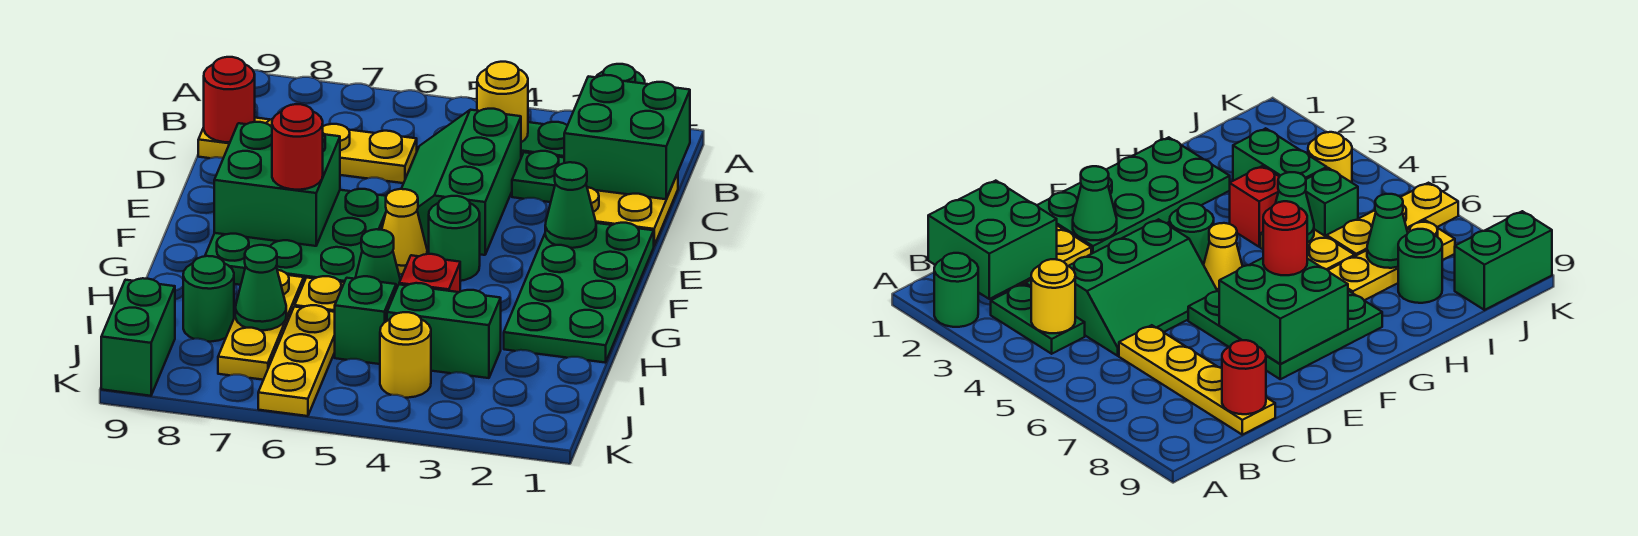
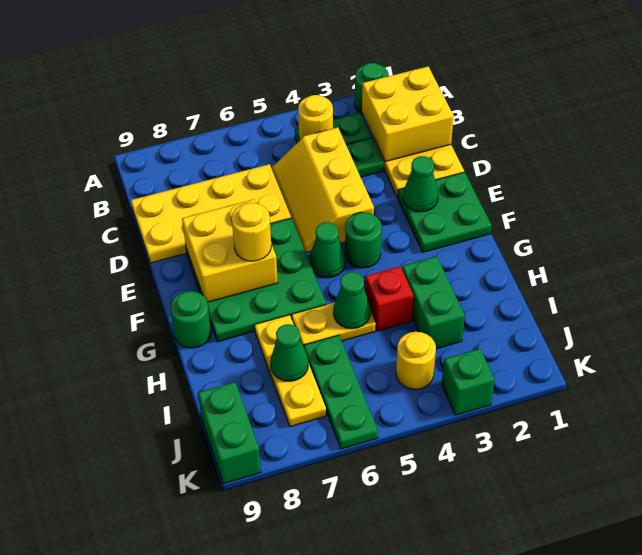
green 2x2 brick [564,75,690,199] -> yellow 2x2 brick [362,67,454,162]
green 2x3 slope [401,109,521,255] -> yellow 2x3 slope [272,128,374,252]
yellow 1x4 plate [198,118,417,183] -> yellow 2x4 plate [131,164,291,263]
red 1x1 round brick [204,57,255,142] -> none
green 2x4 plate [504,223,654,363] -> green 2x2 plate [398,172,491,252]
green 2x2 brick [214,122,340,246] -> yellow 2x2 brick [182,199,278,302]
yellow 1x1 cone [382,189,427,274] -> green 1x1 cone [309,222,345,278]
red 1x1 round brick [272,104,323,190] -> yellow 1x1 round brick [232,203,271,261]
green 1x2 brick [387,283,501,378] -> green 1x2 brick turned to [402,256,465,349]
green 1x1 brick [335,276,396,364] -> green 1x1 brick moved to [442,349,495,415]
yellow 1x3 plate [258,305,335,416] -> green 1x3 plate [304,335,378,449]
green 1x1 round brick [183,256,234,342] -> green 1x1 round brick moved to [170,291,211,348]

